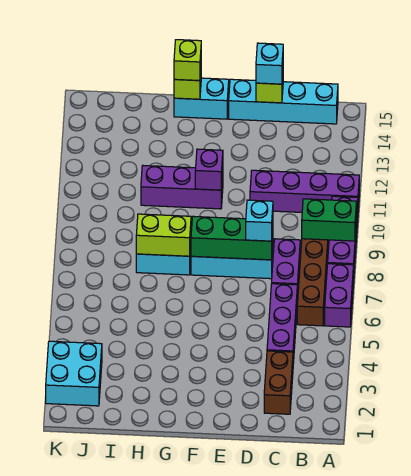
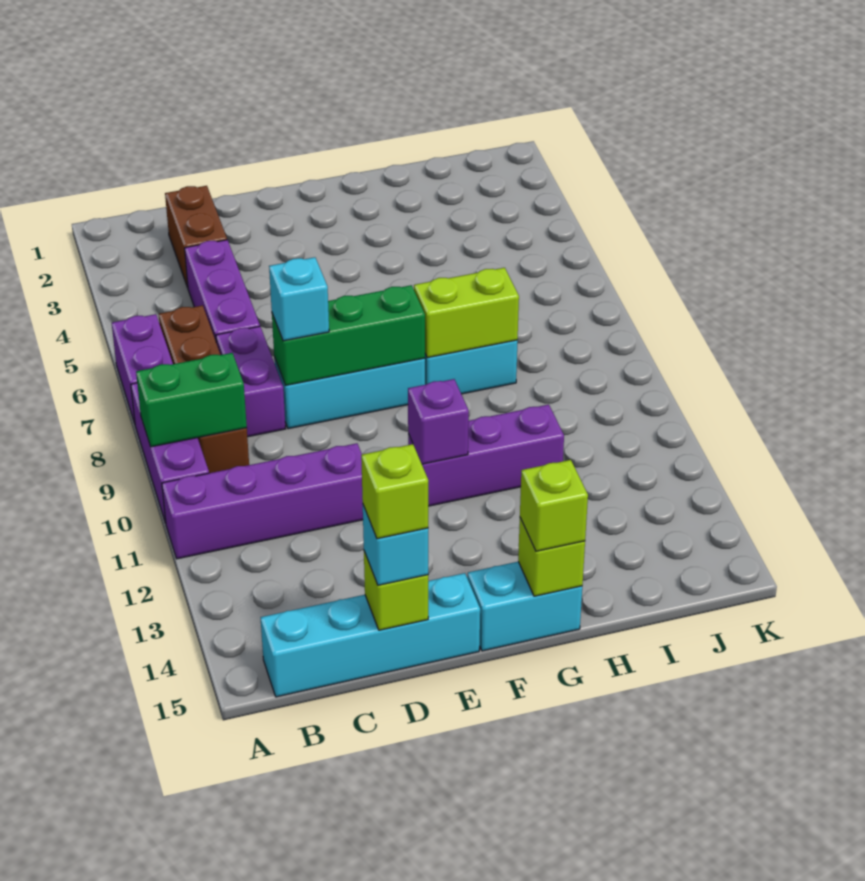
none -> lime 1x1 brick [361,444,428,539]
cyan 2x2 brick [46,341,102,406] -> none

